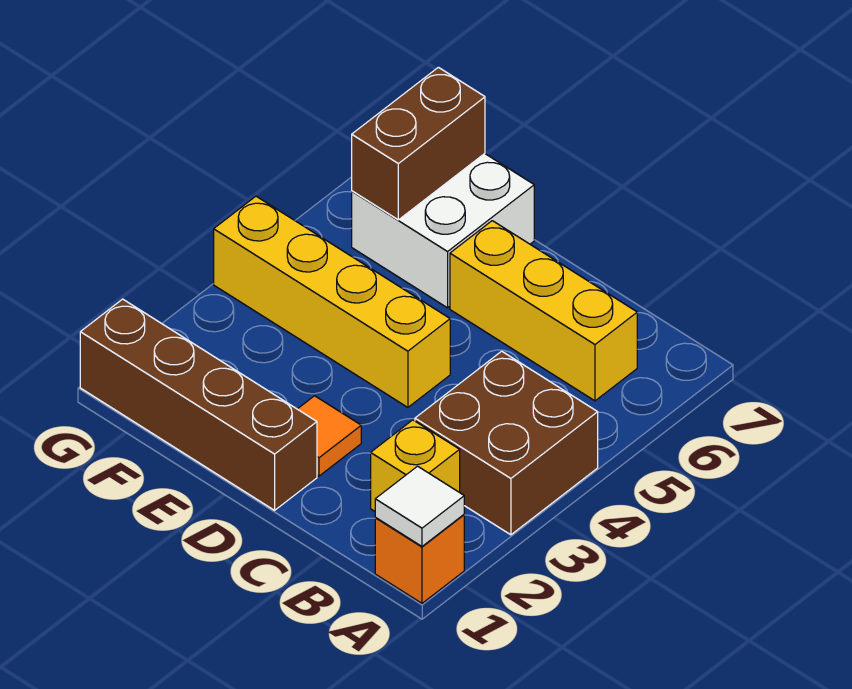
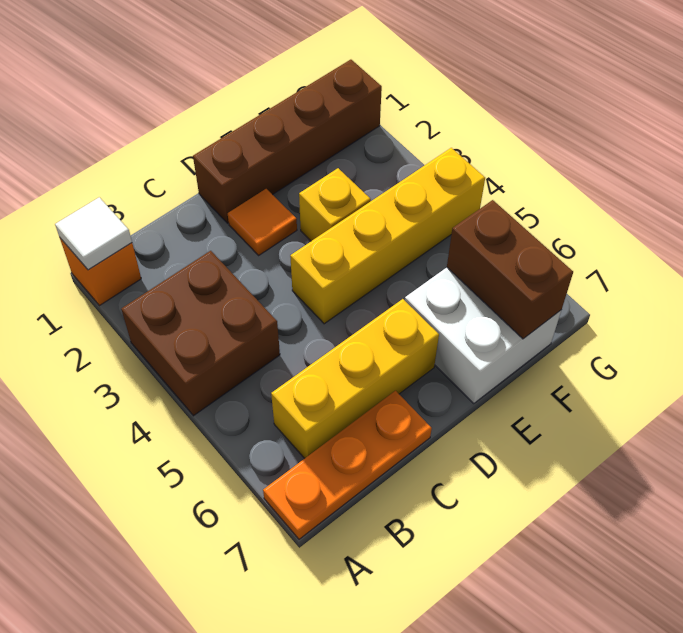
none -> orange 1x3 plate [263,391,432,539]
yellow 1x1 brick [371,420,460,511] -> yellow 1x1 brick moved to [299,168,371,241]

